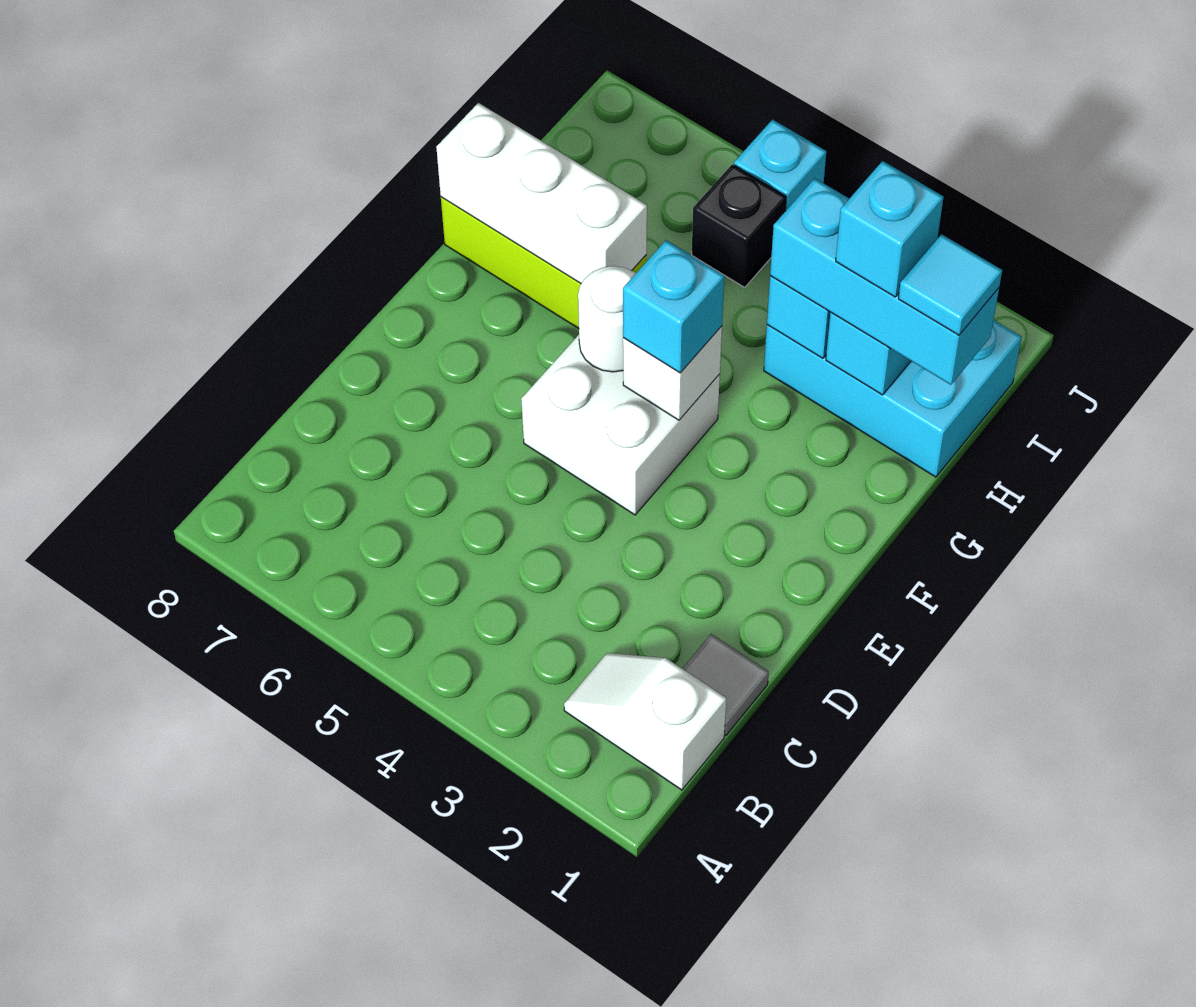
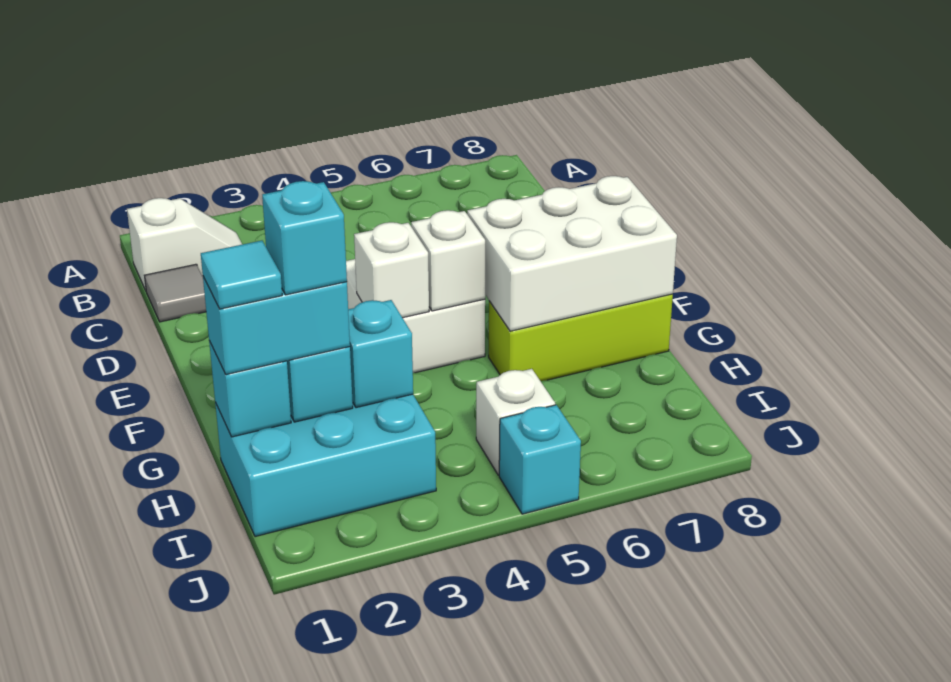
cyan 1x1 brick [623,240,724,373] -> cyan 1x1 brick moved to [209,341,291,437]
white 1x1 round brick [578,266,636,372] -> white 1x1 brick [411,210,485,311]
white 1x3 brick [436,103,647,283] -> white 2x3 brick [467,176,677,331]
cyan 1x3 brick [770,178,999,385] -> cyan 1x2 brick [203,277,350,375]
black 1x1 brick [692,164,786,287] -> white 1x1 brick [476,369,555,475]

